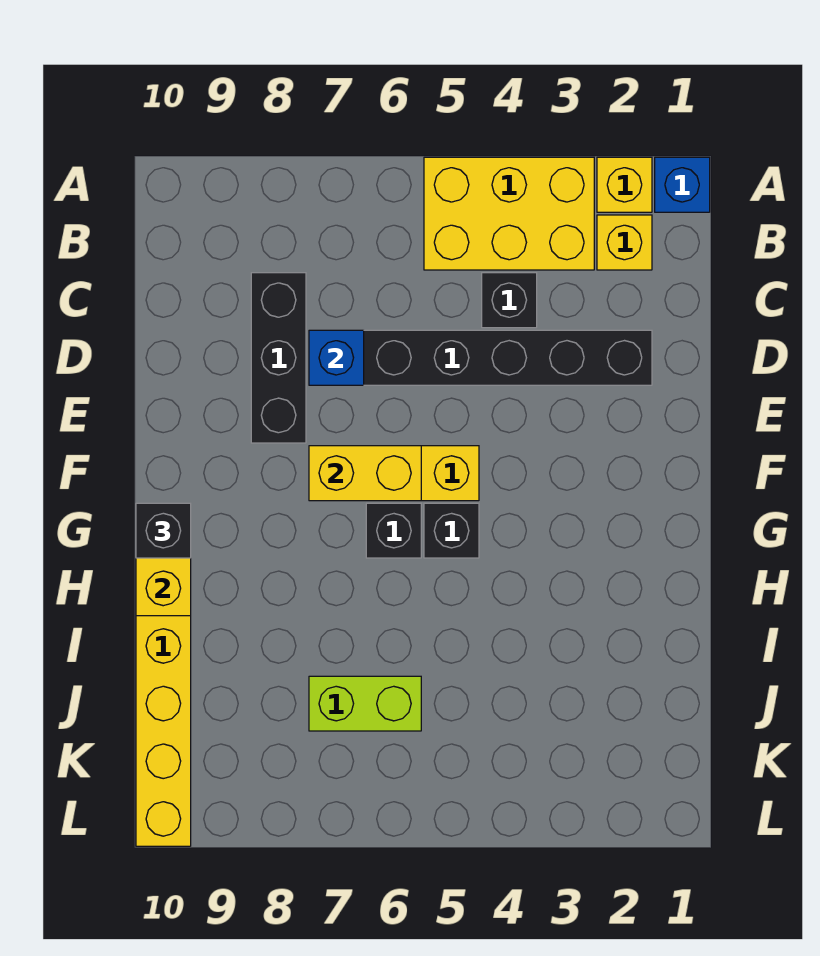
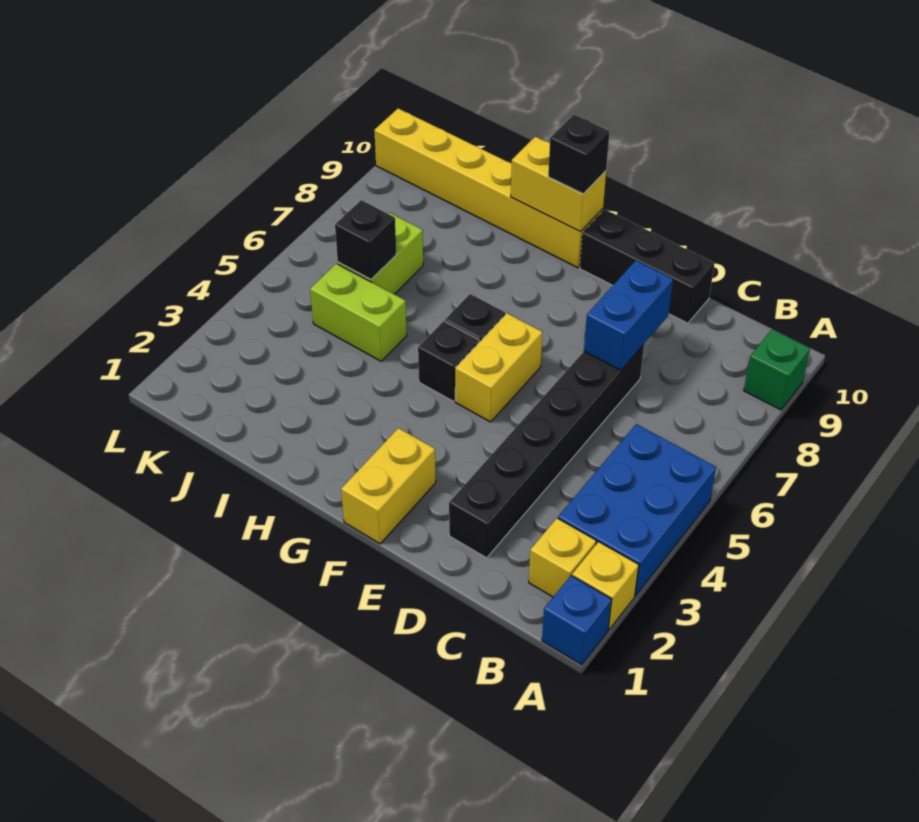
yellow 2x3 brick [424,157,594,270] -> blue 2x3 brick [558,424,716,596]
none -> green 1x1 brick [744,329,810,410]
black 1x1 brick [482,273,537,328] -> black 1x1 brick moved to [335,200,396,280]
black 1x3 brick [251,273,306,443] -> black 1x3 brick moved to [580,210,715,323]
blue 1x1 brick [309,330,364,385] -> blue 1x2 brick [584,261,673,370]
yellow 1x2 brick [309,446,421,501] -> yellow 1x2 brick moved to [341,428,436,544]
none -> lime 1x2 brick [310,264,407,361]

